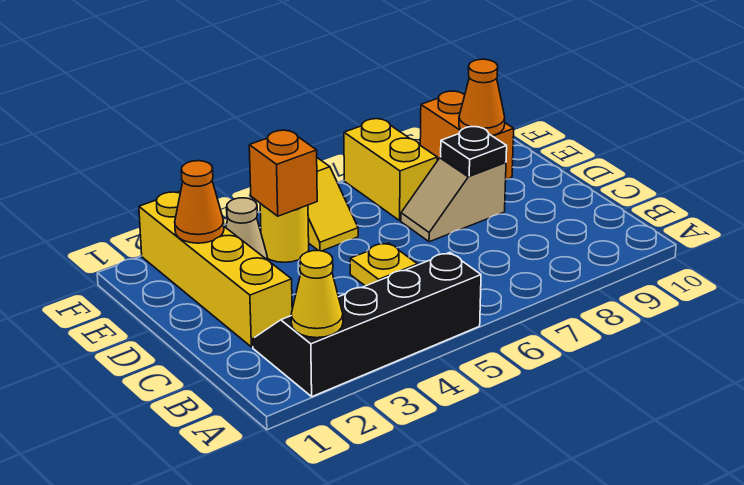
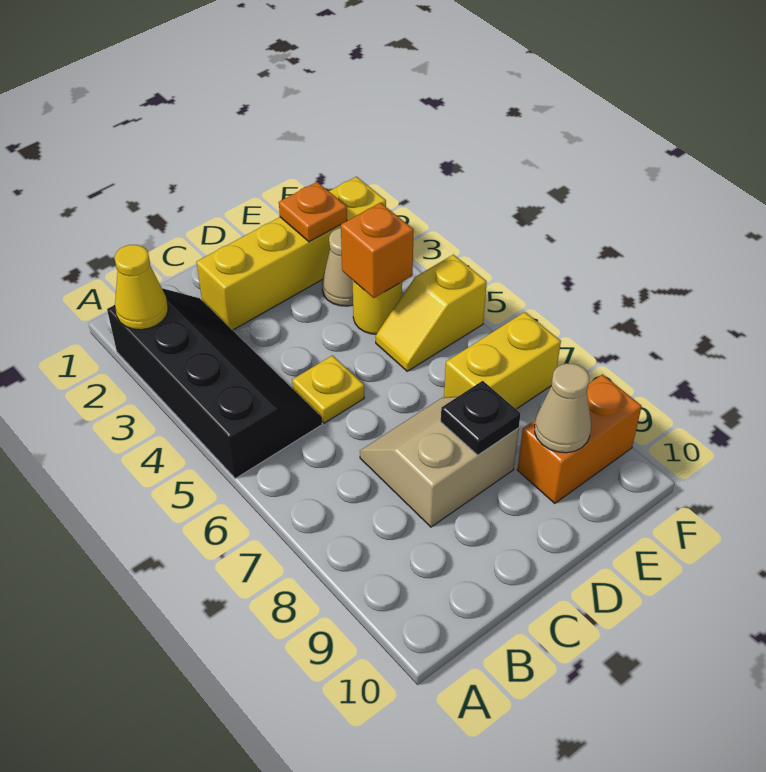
tan 1x2 slope [401,157,506,242] -> tan 2x2 slope [360,397,519,527]
orange 1x1 cone [175,161,224,243] -> orange 1x1 plate [279,182,347,242]
orange 1x1 cone [459,59,505,136] -> tan 1x1 cone [535,363,591,453]

